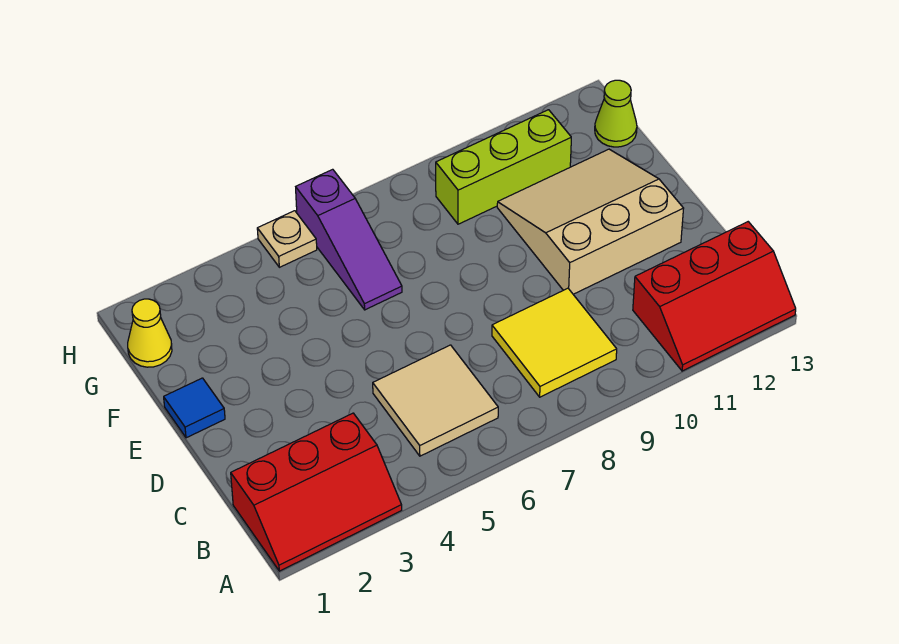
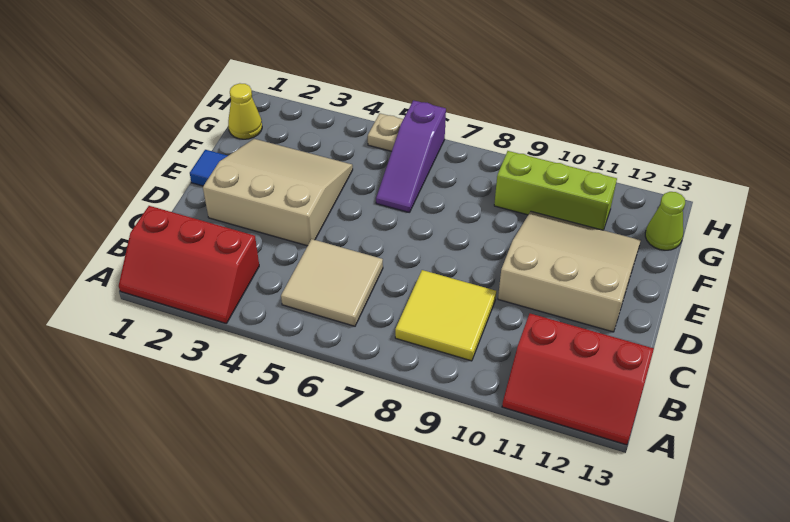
none -> tan 3x3 slope [203,139,353,246]

